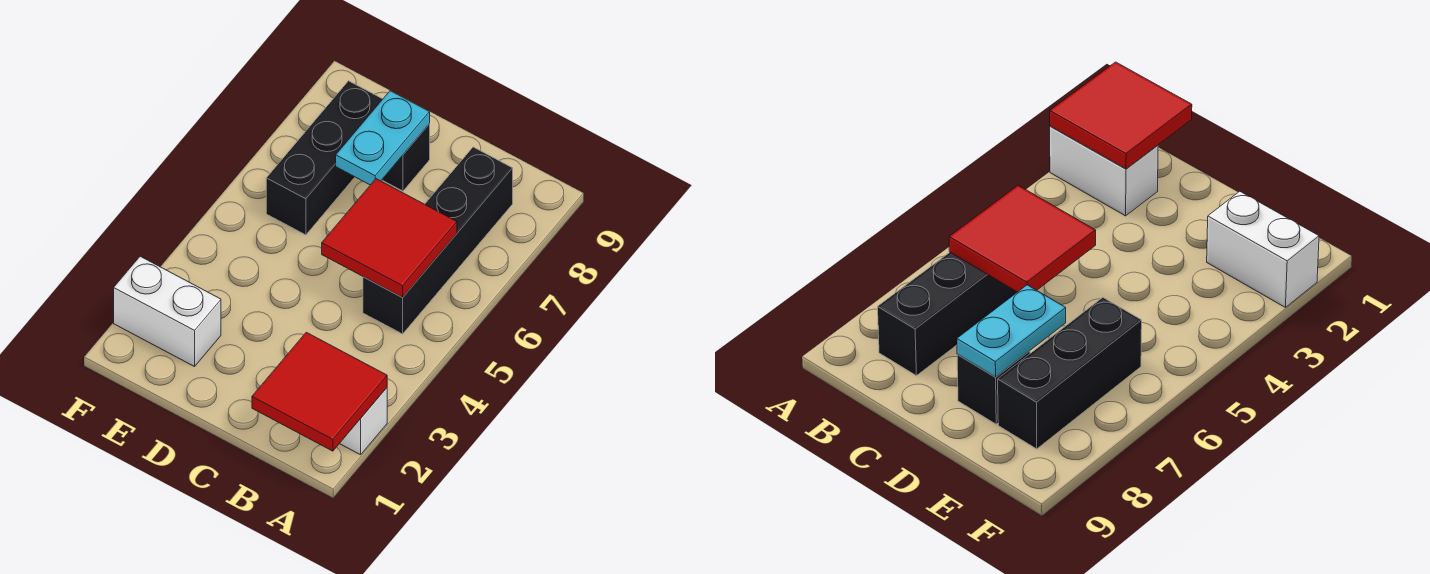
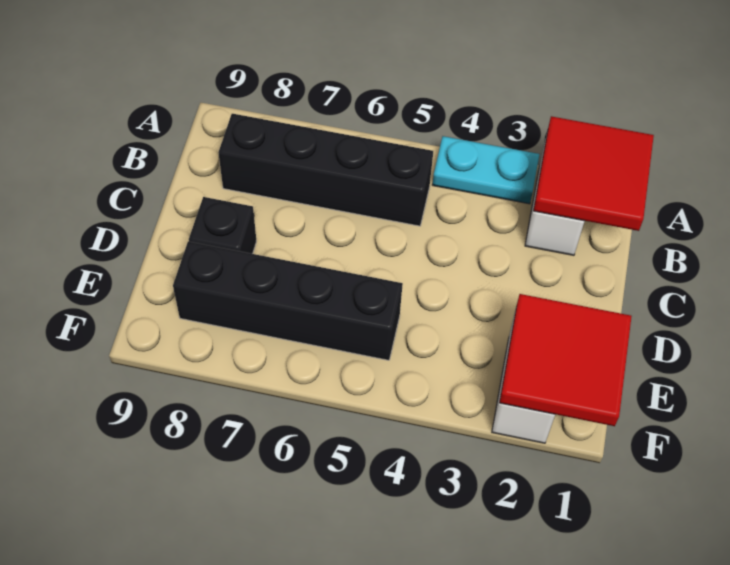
red 2x2 tile [322,179,457,298] -> red 2x2 tile moved to [499,294,632,426]
cyan 1x2 plate [336,91,430,185] -> cyan 1x2 plate moved to [432,136,539,204]
black 1x3 brick [266,81,382,235] -> black 1x4 brick [173,241,403,360]

